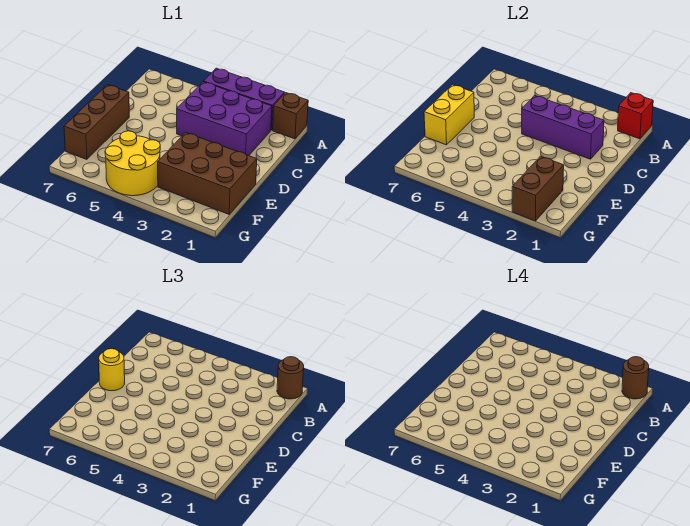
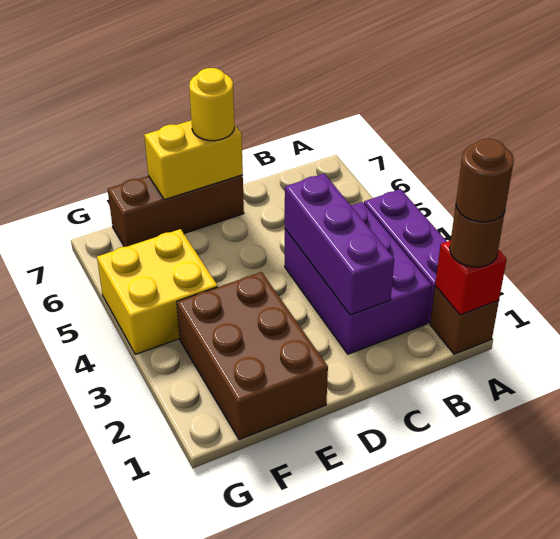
brown 1x2 brick [512,156,564,221] -> none
yellow 2x2 round brick [105,131,160,196] -> yellow 2x2 brick [97,229,218,354]

